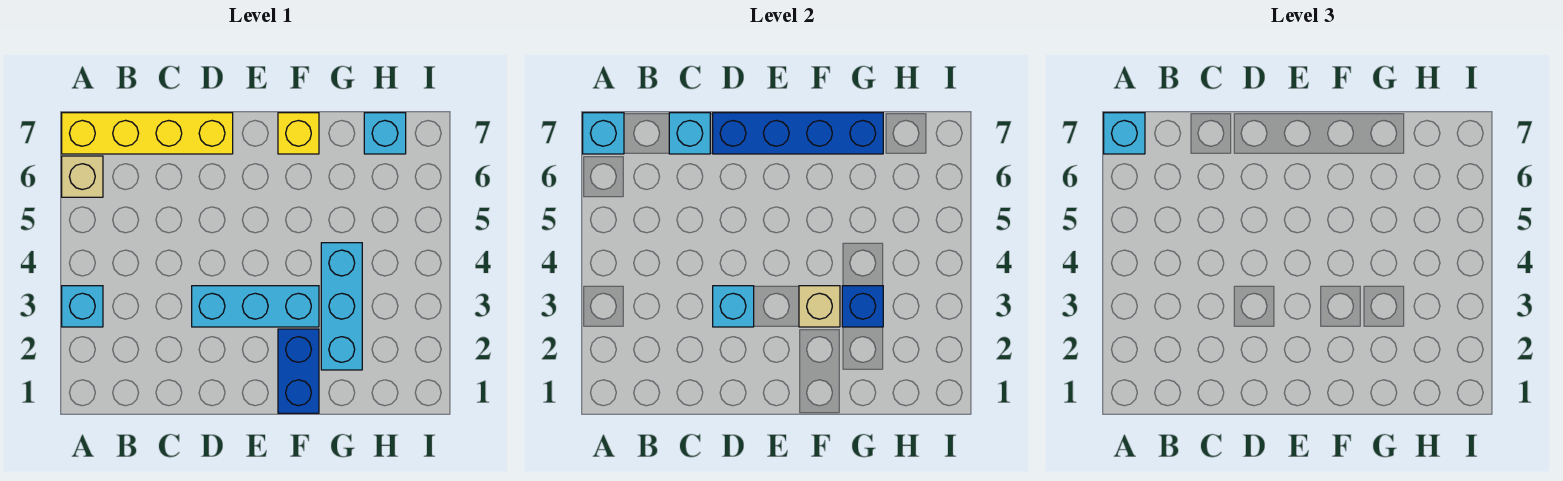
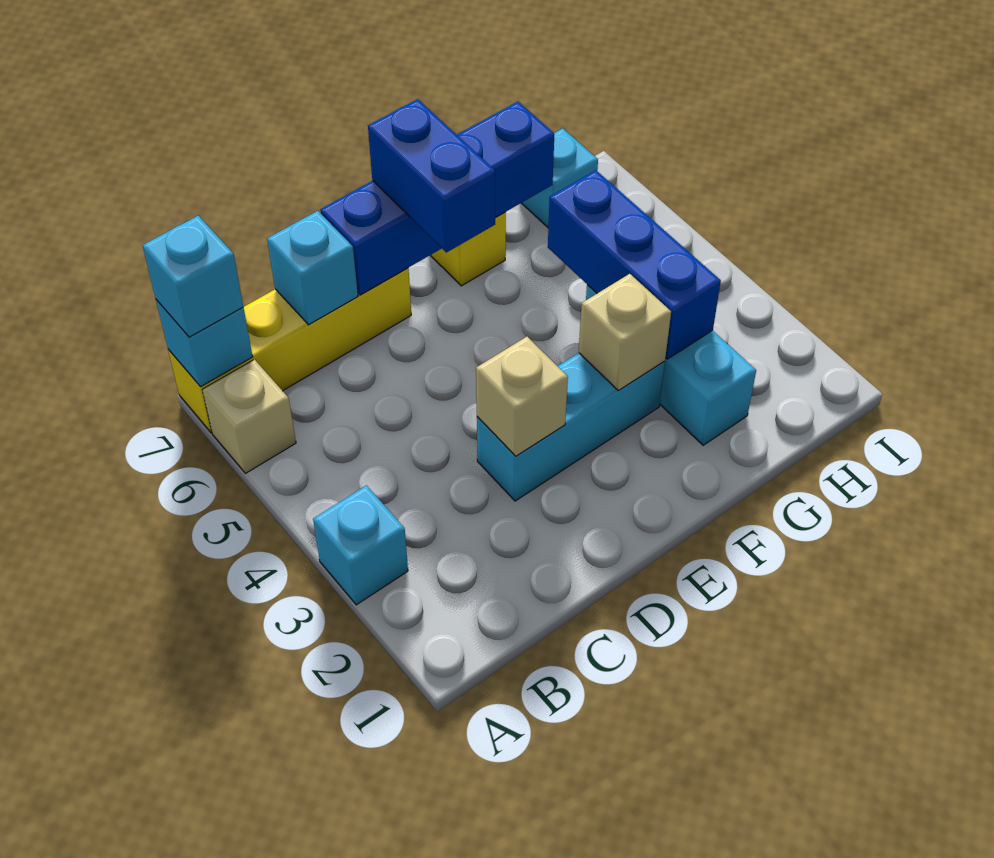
cyan 1x1 brick [713,286,754,327] -> tan 1x1 brick [476,337,568,456]
blue 1x2 brick [278,329,319,413] -> blue 1x2 brick moved to [368,99,495,252]
blue 1x1 brick [842,286,883,327] -> blue 1x3 brick [548,170,721,359]

